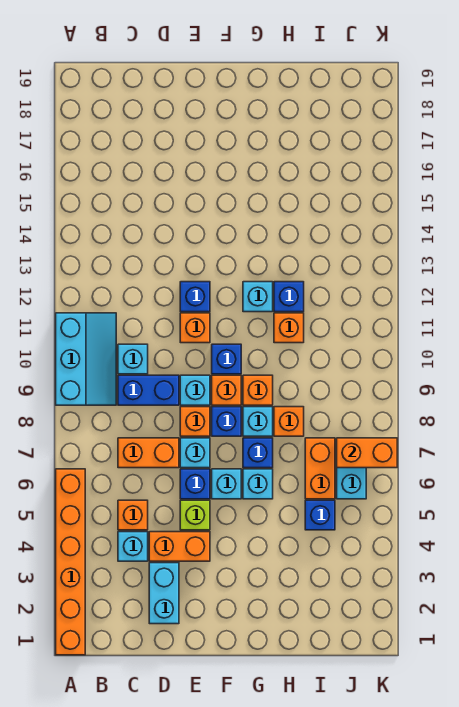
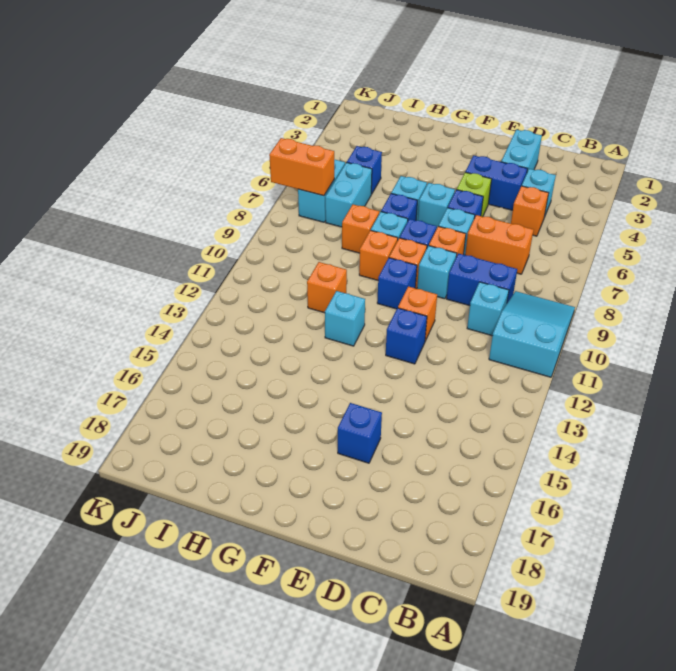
orange 1x6 brick [56,469,85,655] -> none
cyan 2x3 slope [56,313,116,405] -> cyan 2x3 slope turned to [489,291,575,377]
orange 1x2 brick [149,532,210,561] -> blue 1x2 brick [466,155,527,210]
blue 1x1 brick [274,282,304,312] -> blue 1x1 brick moved to [338,403,382,463]
orange 1x2 brick [305,438,335,499] -> cyan 1x2 brick [325,162,372,227]

